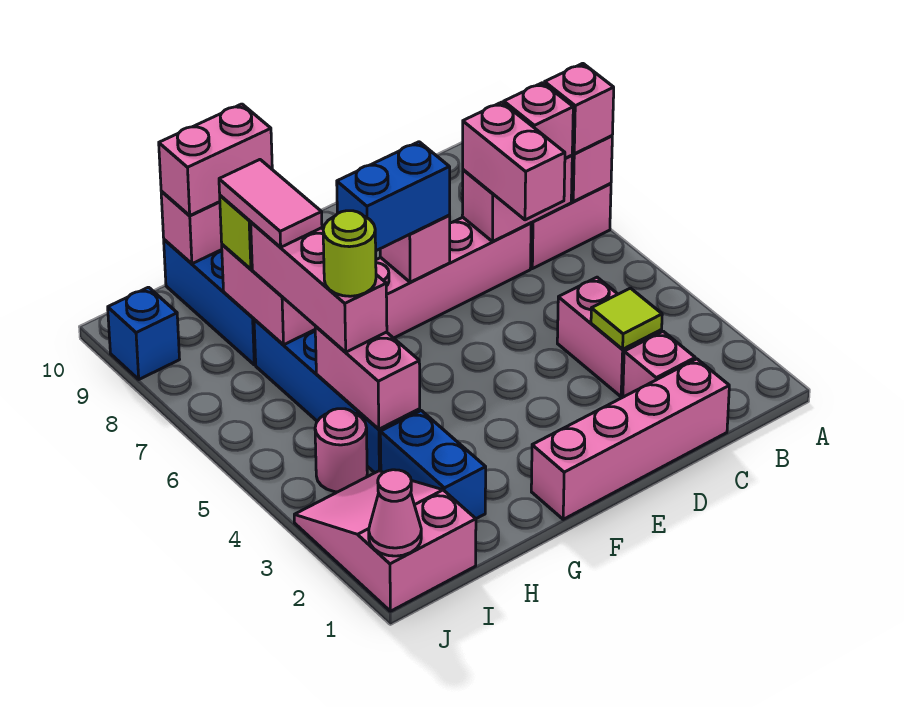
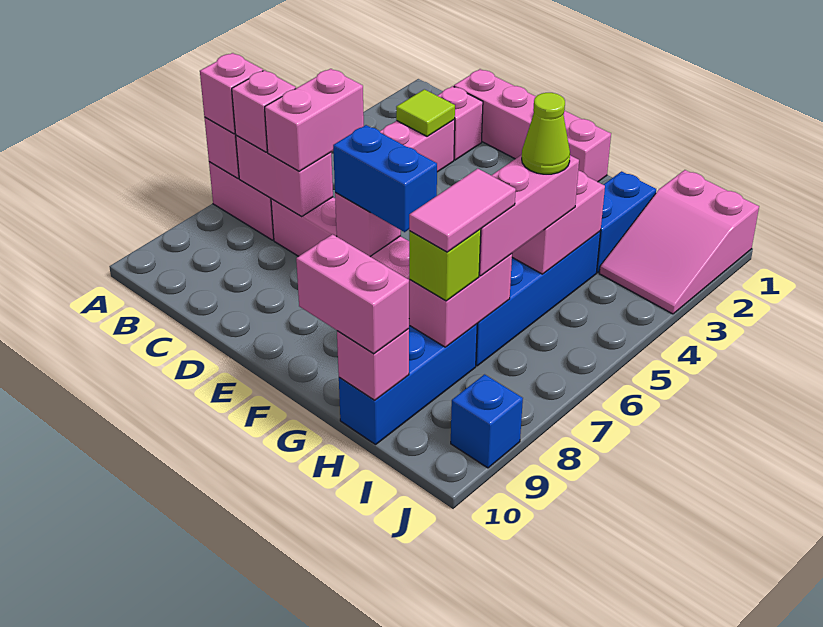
lime 1x1 round brick [323,211,376,296] -> lime 1x1 cone [522,93,570,174]
pink 1x1 round brick [315,409,367,492] -> none
pink 1x1 cone [369,470,421,556] -> none

